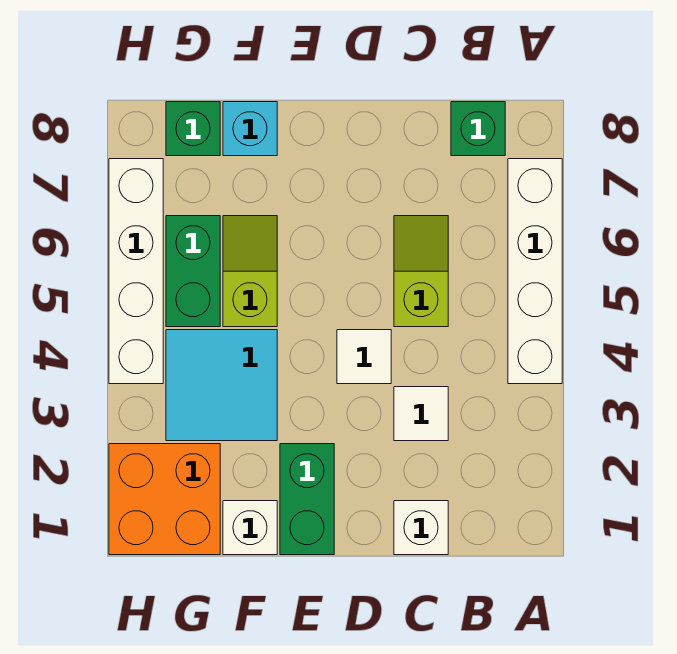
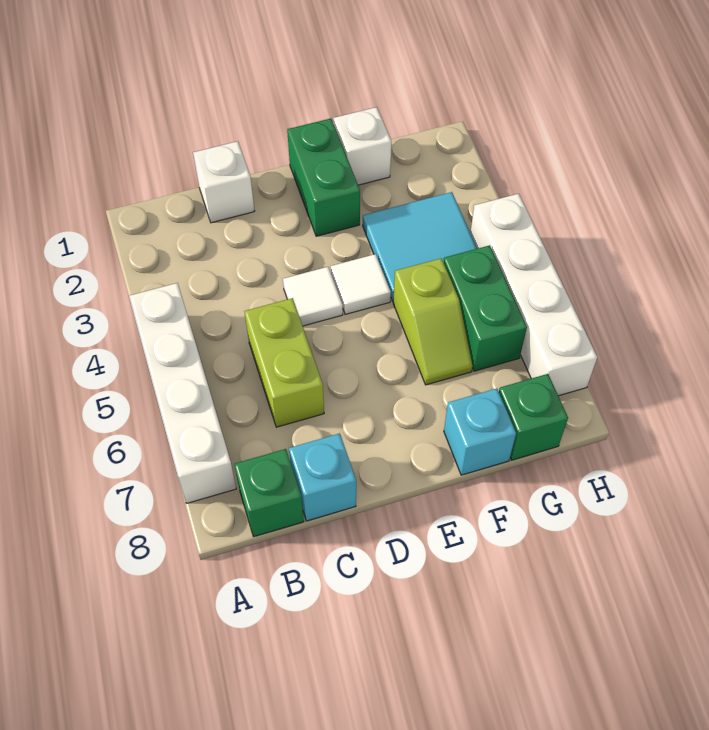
white 1x1 tile [394,387,448,441] -> white 1x1 tile moved to [331,254,391,314]
lime 1x2 slope [394,216,448,327] -> lime 1x2 brick [244,298,324,427]
none -> cyan 1x1 brick [289,433,356,521]
orange 2x2 brick [109,444,220,555] -> none

